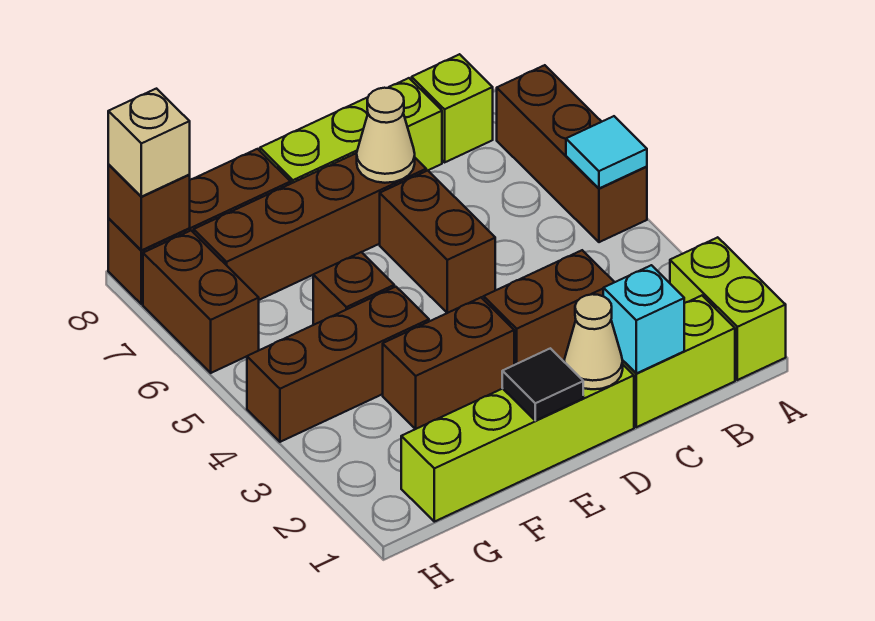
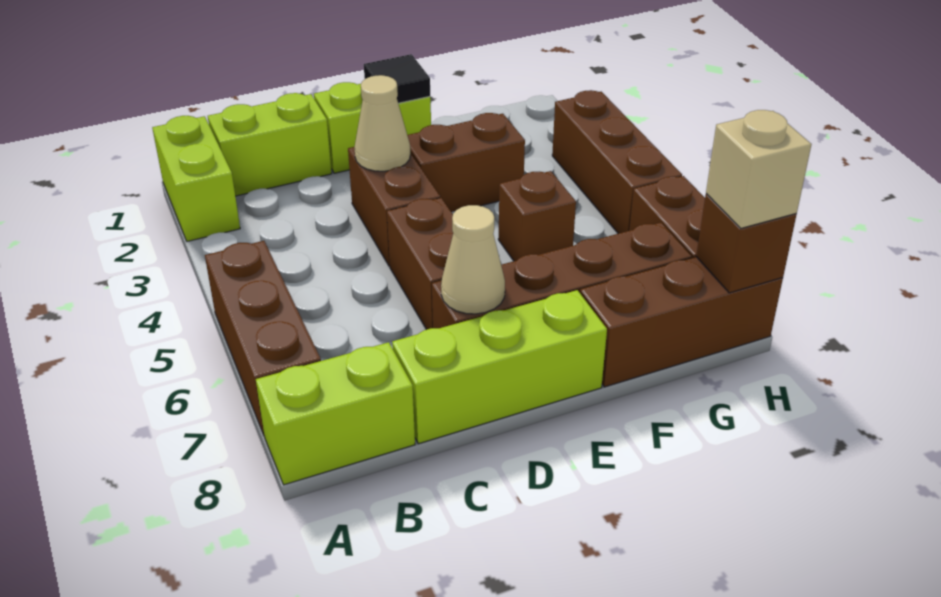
cyan 1x1 tile [566,116,647,188] -> none
lime 1x1 brick [412,54,493,162] -> lime 1x2 brick [256,342,415,485]
cyan 1x1 brick [603,265,684,373] -> none
brown 1x2 brick [483,250,614,365] -> brown 1x2 brick turned to [348,147,440,266]
lime 1x4 brick [401,360,634,522] -> lime 1x2 brick [314,82,431,173]
tan 1x1 cone [564,294,623,389] -> tan 1x1 cone moved to [354,75,410,171]
brown 1x3 brick [247,287,429,442] -> brown 1x3 brick turned to [552,90,682,234]

